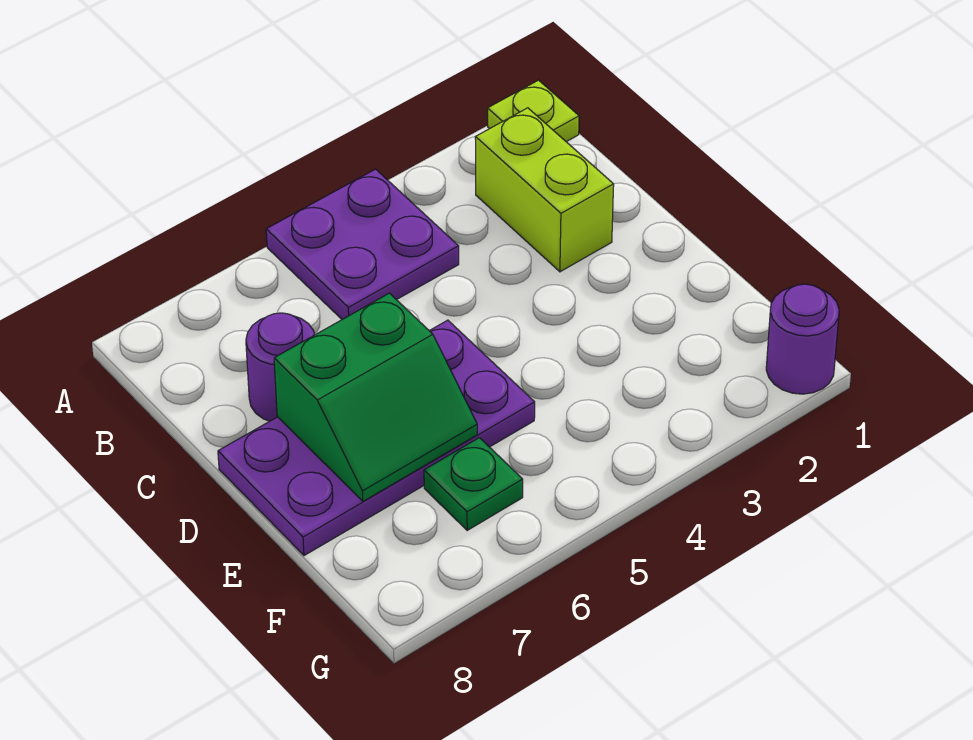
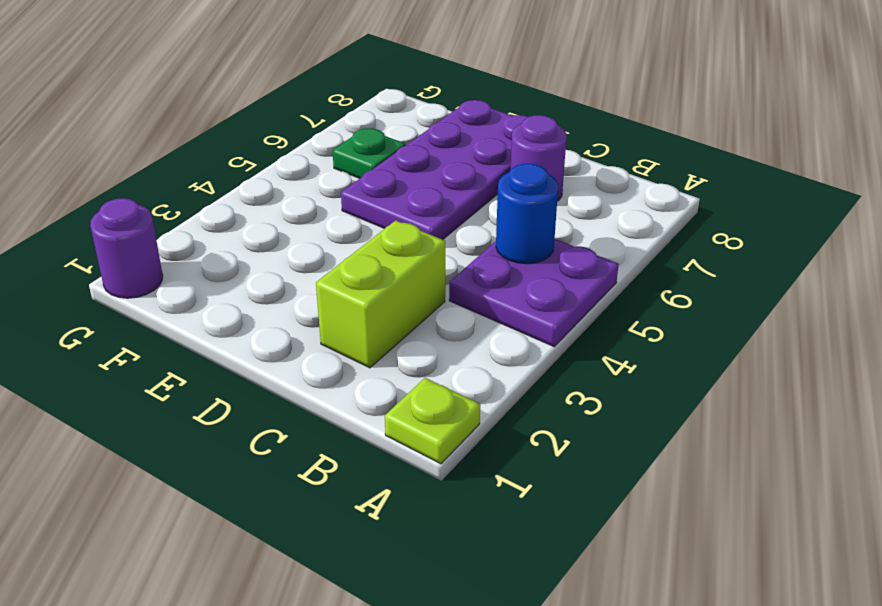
lime 1x2 brick [475,108,614,272] -> lime 1x2 brick turned to [316,220,445,368]
none -> blue 1x1 round brick [496,163,558,264]
green 2x2 slope [274,293,477,501] -> none

